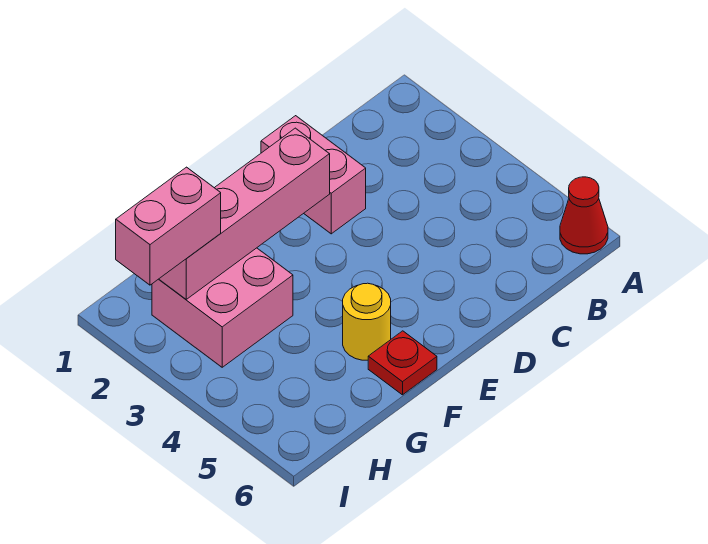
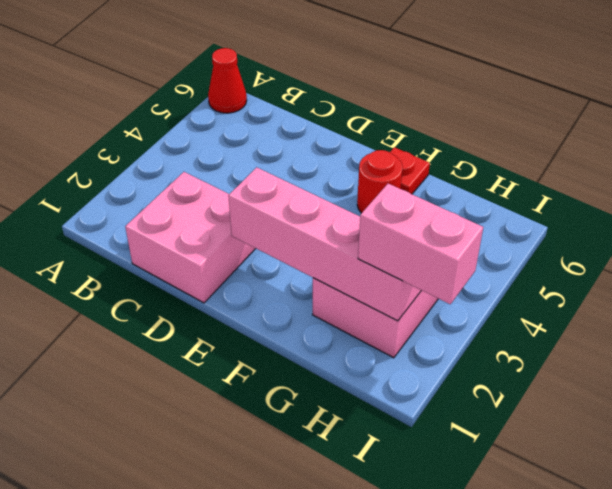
pink 1x2 brick [261,116,366,234] -> pink 2x2 brick [125,172,256,303]
yellow 1x1 round brick [343,283,391,360] -> red 1x1 round brick [357,150,403,213]

